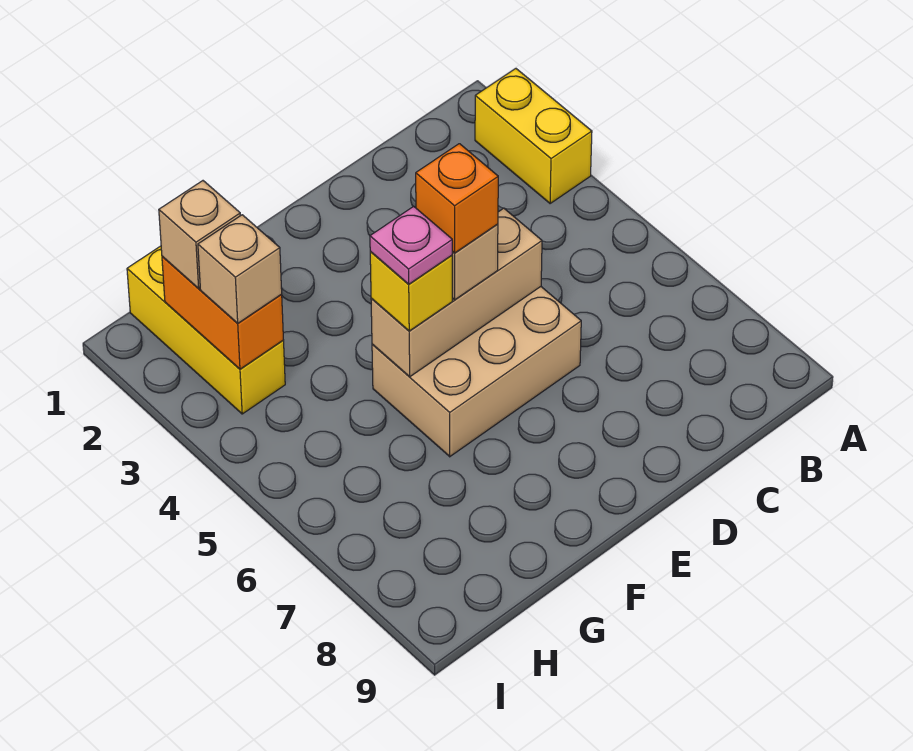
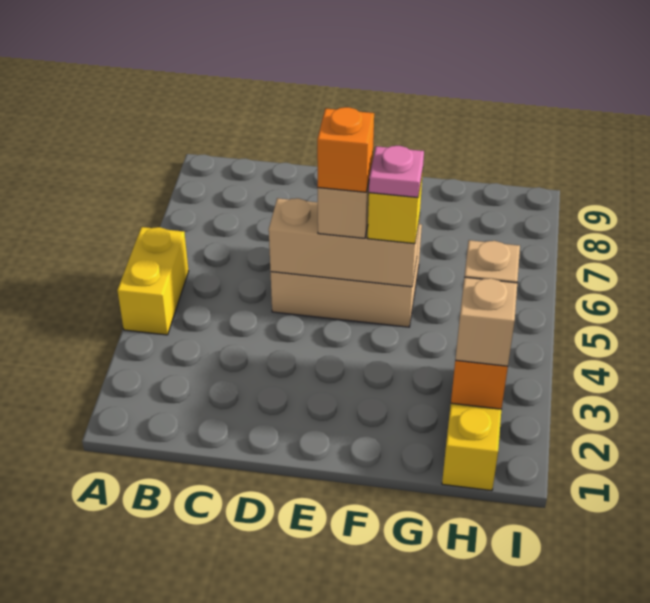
yellow 1x2 brick [475,69,592,204] -> yellow 1x2 brick moved to [117,227,189,335]

